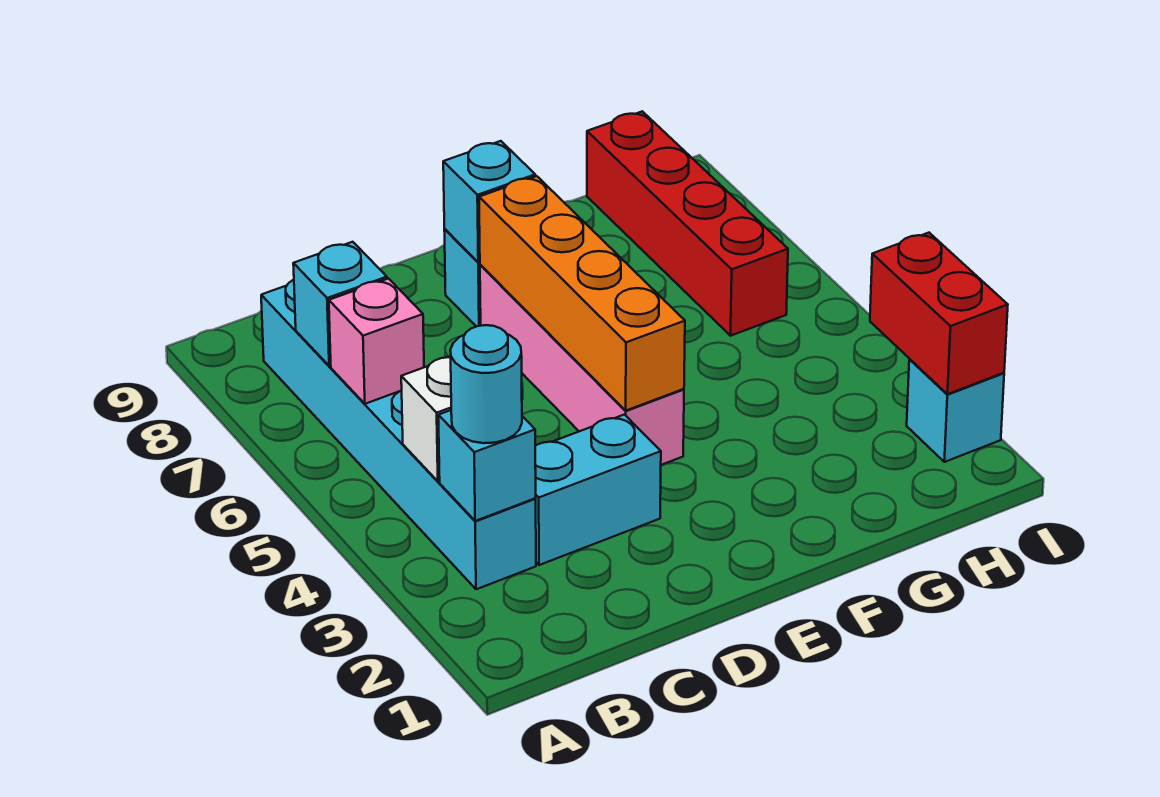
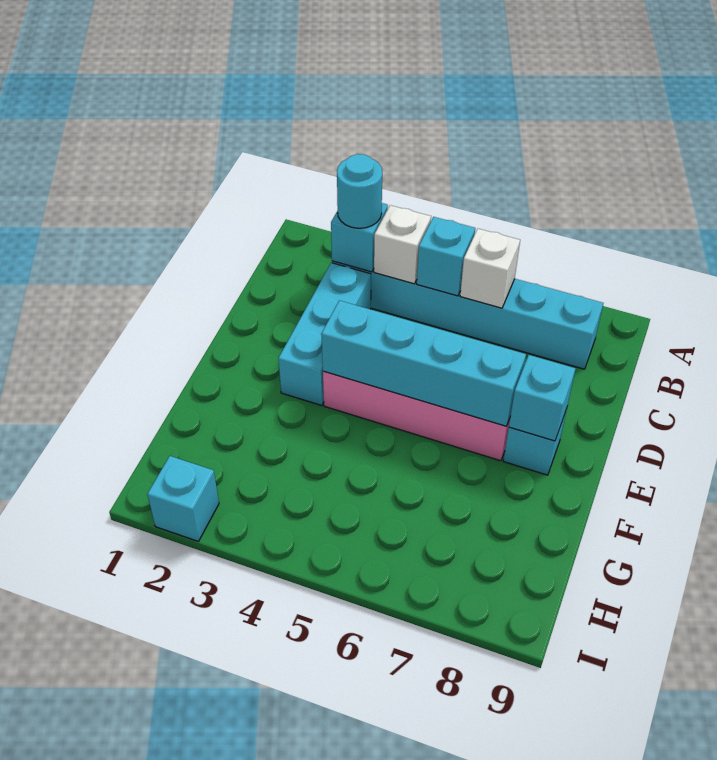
pink 1x1 brick [329,279,424,404] -> white 1x1 brick [460,229,520,308]
cyan 1x1 brick [293,242,387,366] -> cyan 1x1 brick moved to [417,217,475,296]
cyan 1x2 brick [535,415,661,565] -> cyan 1x3 brick [278,263,371,406]
orange 1x4 brick [479,176,685,410] -> cyan 1x4 brick [321,301,526,426]
red 1x4 brick [587,111,788,336] -> none
red 1x2 brick [870,233,1008,394] -> none

